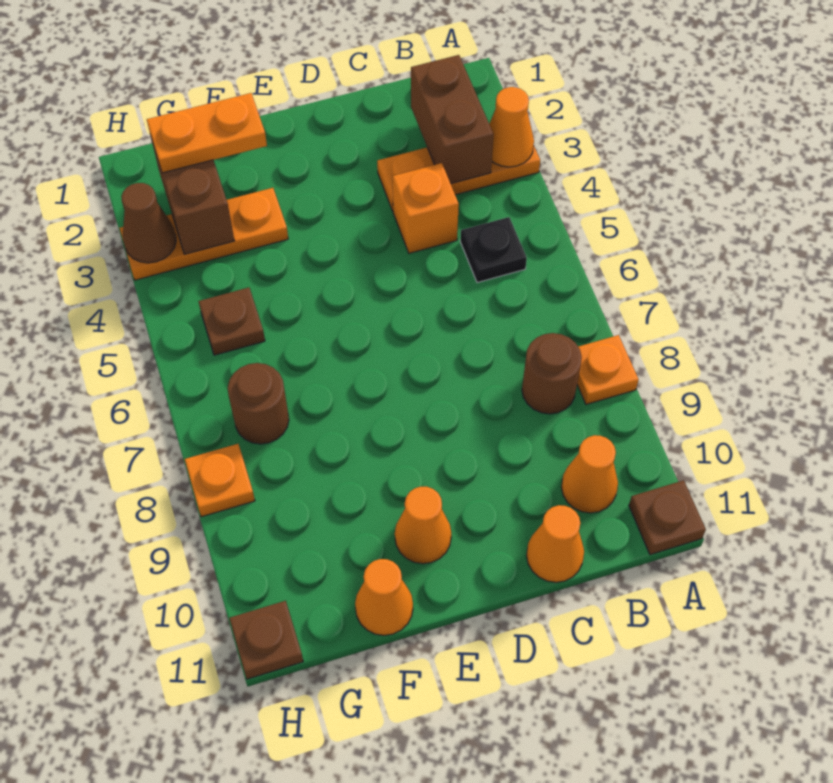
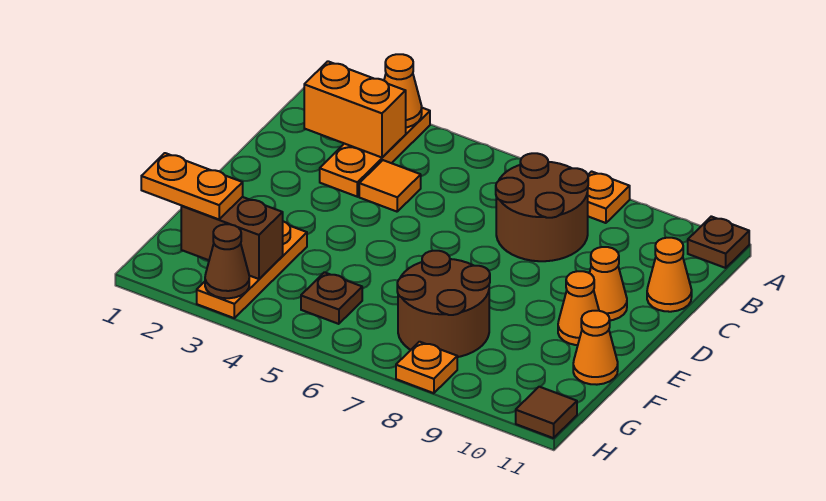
brown 1x2 brick [411,55,493,184] -> orange 1x2 brick [304,61,406,157]
black 1x1 plate [460,217,527,283] -> none
brown 1x1 round brick [522,333,582,414] -> brown 2x2 round brick [496,153,588,261]
orange 1x1 cone [561,435,618,513] -> orange 1x1 cone moved to [590,247,627,320]
orange 1x1 brick [393,163,459,253] -> orange 1x1 tile [359,160,421,212]
orange 1x2 plate [147,93,267,173] -> orange 1x2 plate turned to [141,153,243,220]
brown 1x1 round brick [228,363,289,444] -> brown 2x2 round brick [397,251,490,357]
brown 1x1 plate [229,601,303,679] -> brown 1x1 tile [516,387,577,438]

